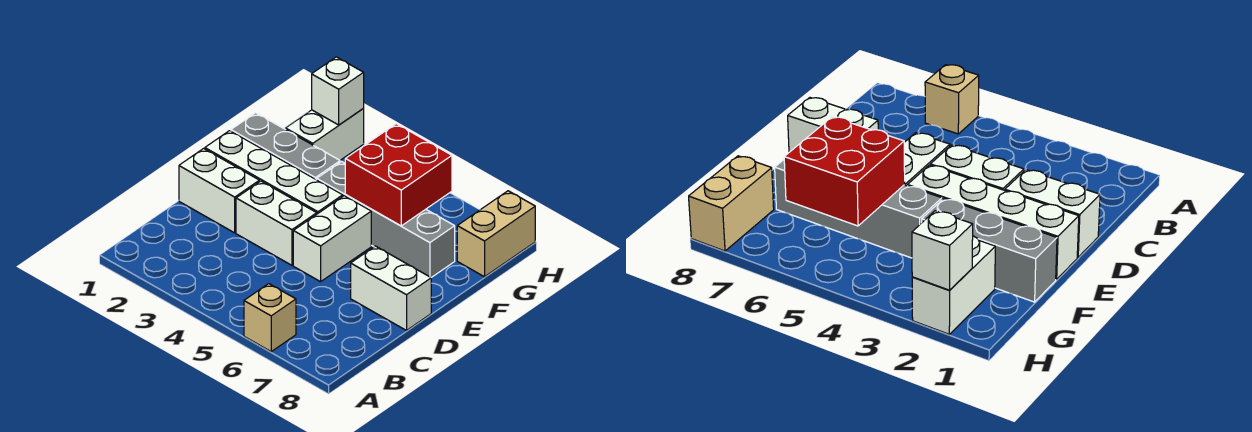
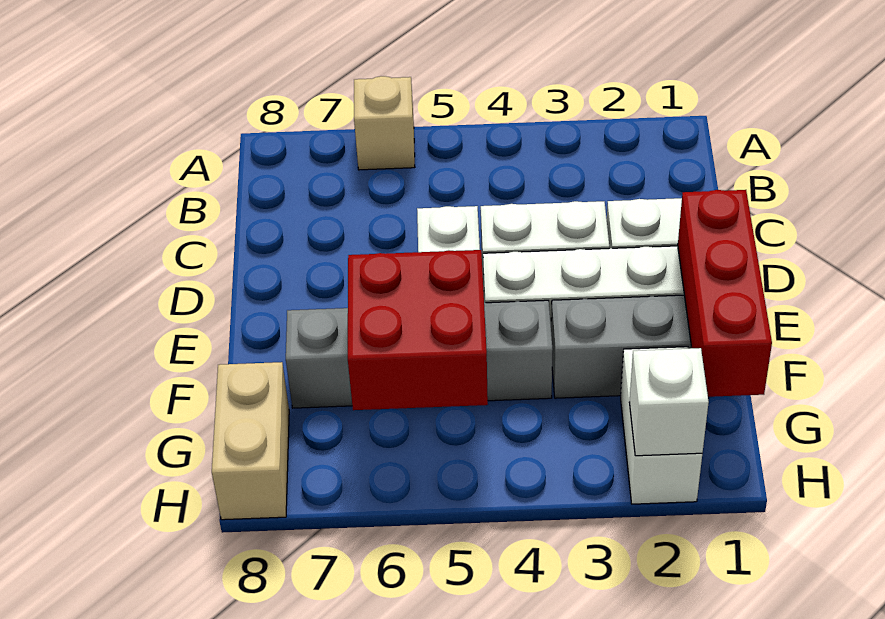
white 1x2 brick [351,246,431,330] -> none
none -> red 1x3 brick [678,190,772,397]

